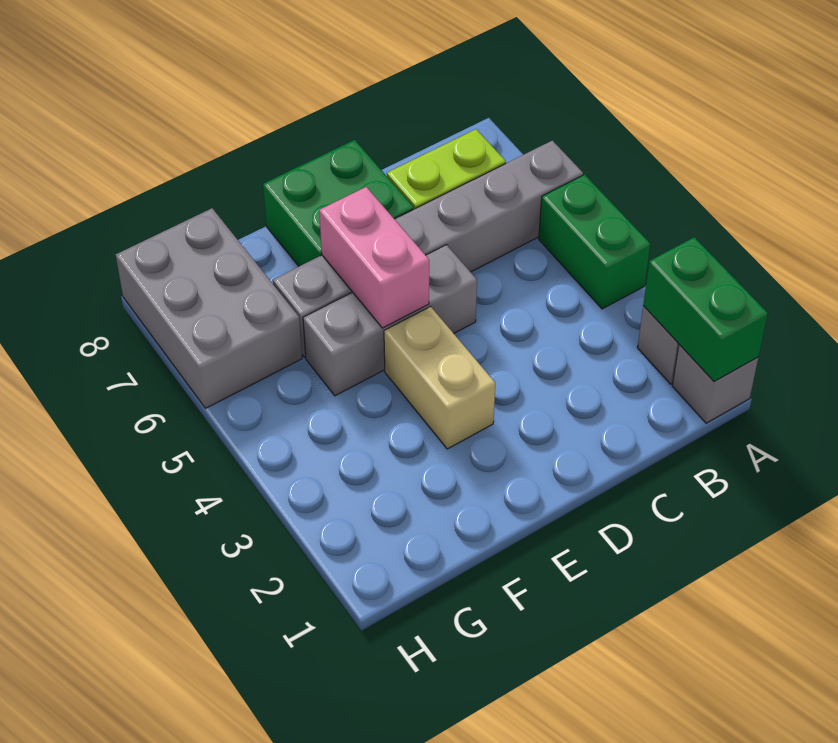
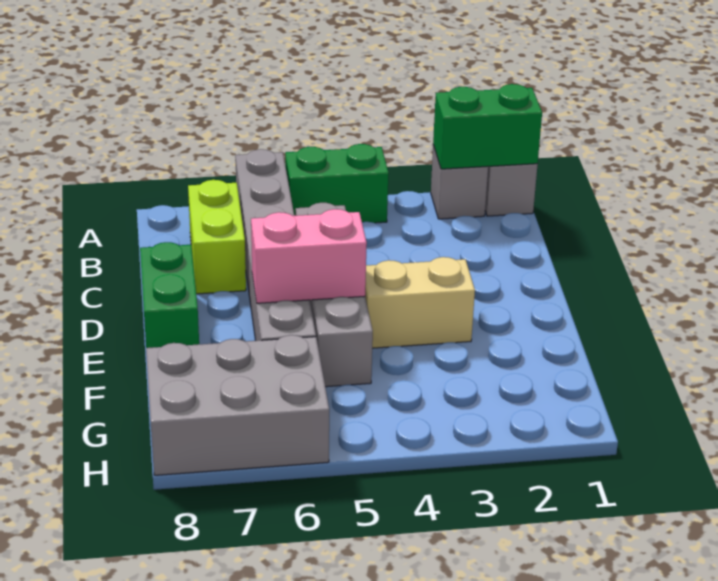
grey 1x3 brick [303,245,477,396] -> grey 1x4 brick [296,203,373,387]
green 2x2 brick [263,140,414,266] -> green 1x2 brick [140,242,199,348]

